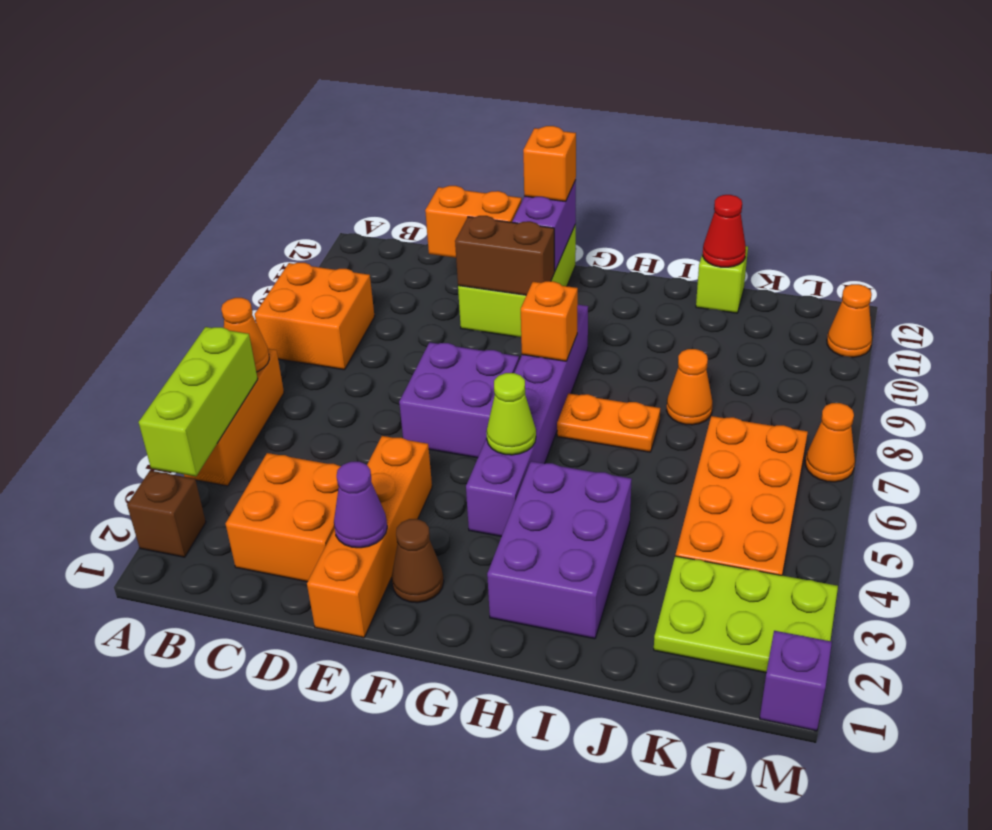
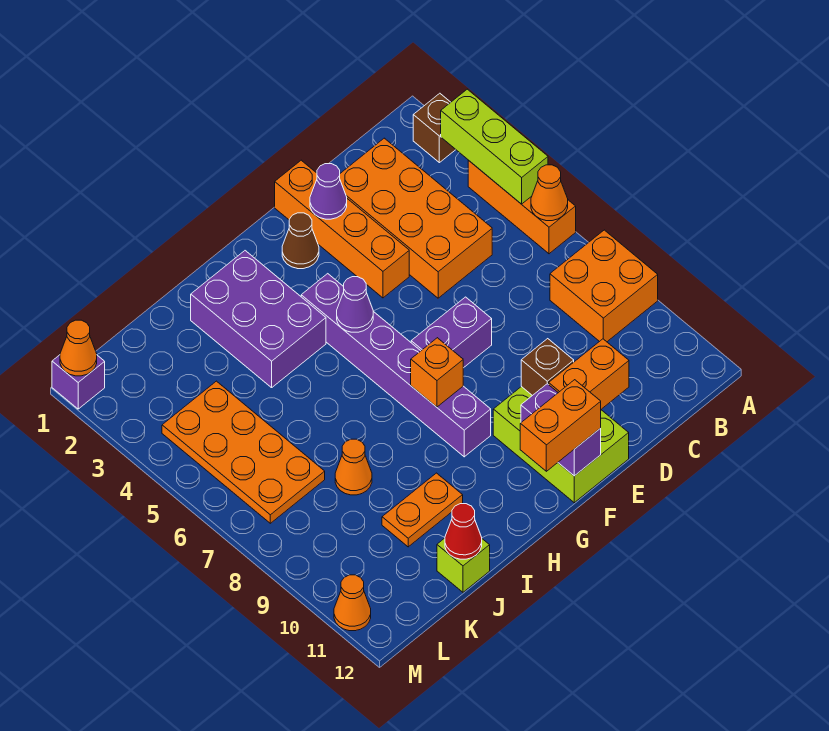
orange 2x2 brick [226,453,341,582] -> orange 2x4 brick [340,138,492,298]
purple 2x2 brick [399,342,519,458] -> purple 1x2 brick [411,297,492,368]
brown 1x2 brick [455,216,555,295] -> brown 1x1 brick [521,339,574,396]
orange 1x1 brick [523,126,576,202] -> orange 1x2 brick [520,380,601,471]
lime 1x1 cone [486,373,536,455] -> purple 1x1 cone [337,277,373,332]
orange 1x2 plate [557,393,660,452] -> orange 1x2 plate moved to [382,473,463,547]
lime 2x3 plate [654,556,838,673] -> none
orange 1x1 cone [805,403,855,482] -> orange 1x1 cone moved to [60,320,97,376]

